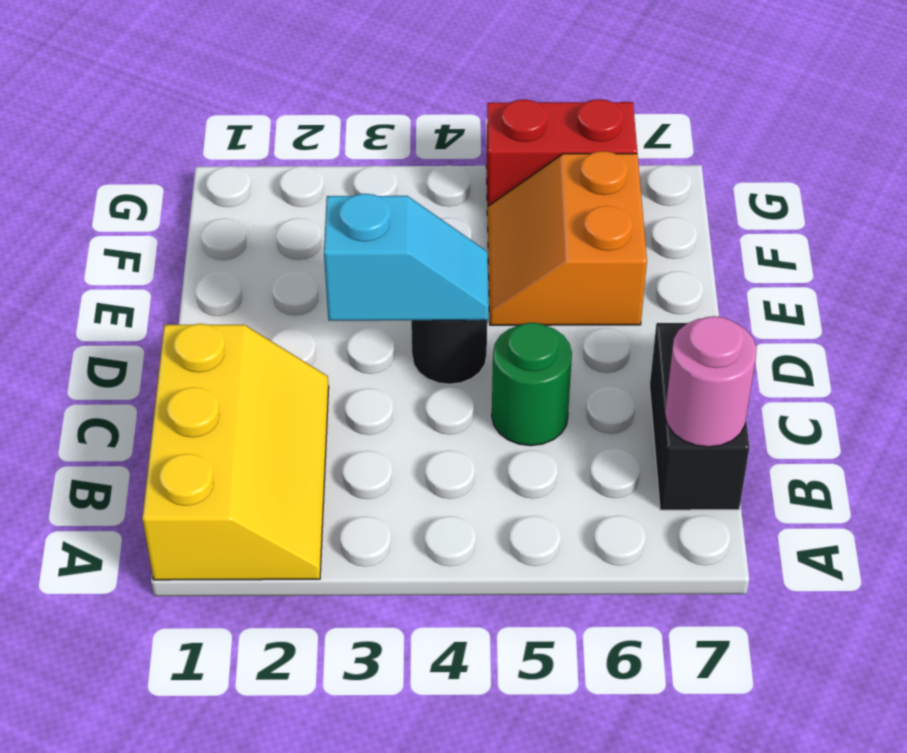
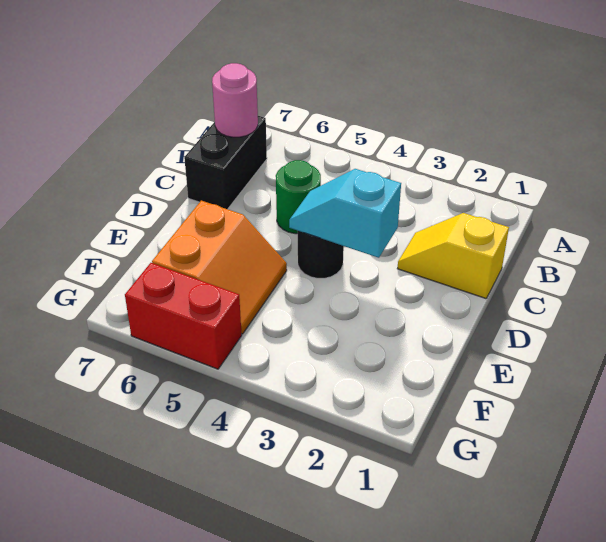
yellow 2x3 slope [142,324,329,580] -> yellow 1x2 slope [397,213,509,299]

